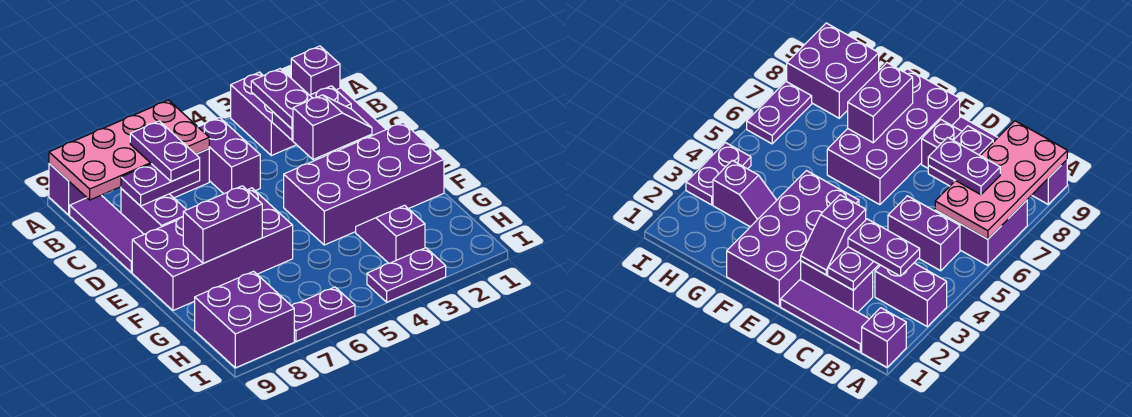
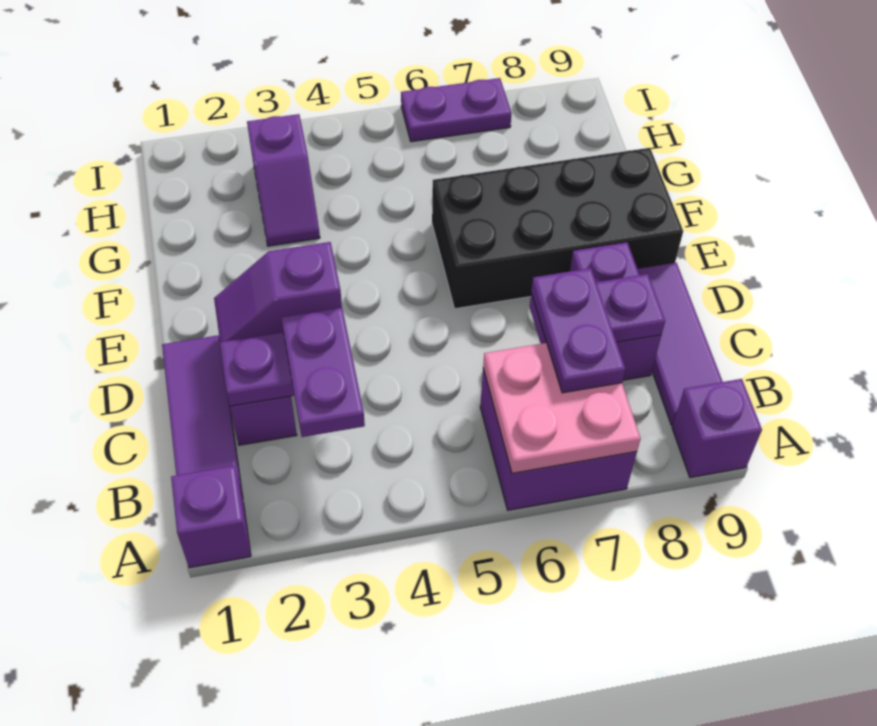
purple 1x2 brick [231,72,296,156] -> none
pink 2x4 plate [49,100,209,200] -> pink 2x2 plate [483,343,641,473]
purple 1x2 brick [199,118,260,194] -> none
purple 2x4 brick [284,122,444,245] -> none
purple 2x4 brick [132,188,293,310] -> black 2x4 brick [432,148,683,309]
purple 1x2 brick [183,186,262,263] -> none
purple 2x2 brick [195,271,294,368] -> none
purple 1x2 plate [367,248,446,302] -> none

